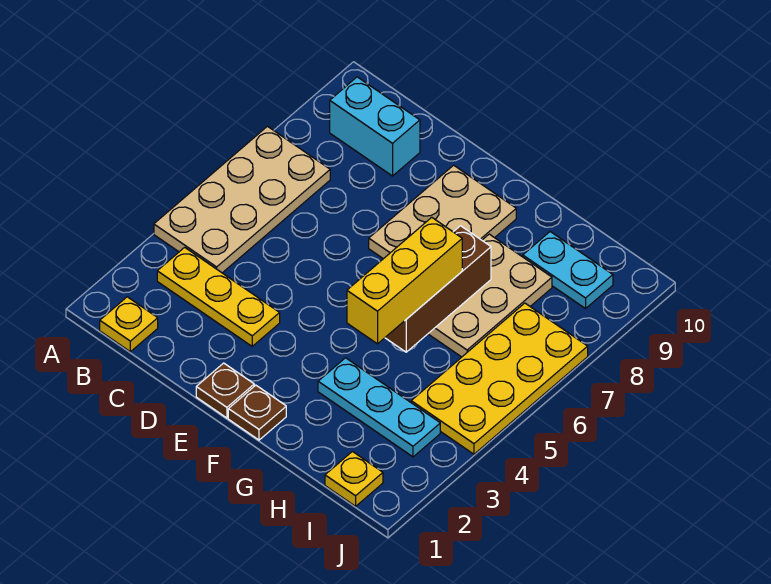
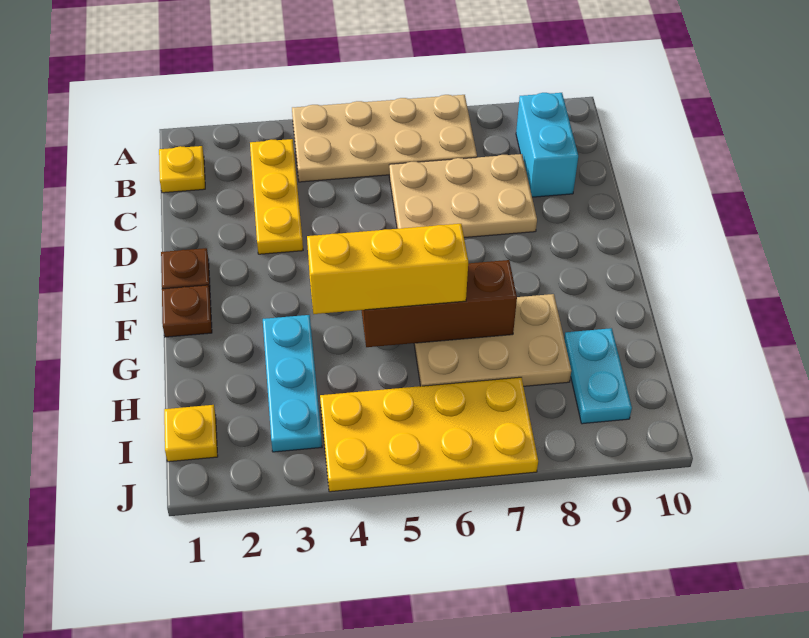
tan 2x3 plate [369,165,516,259] -> tan 2x3 plate moved to [389,154,537,238]

